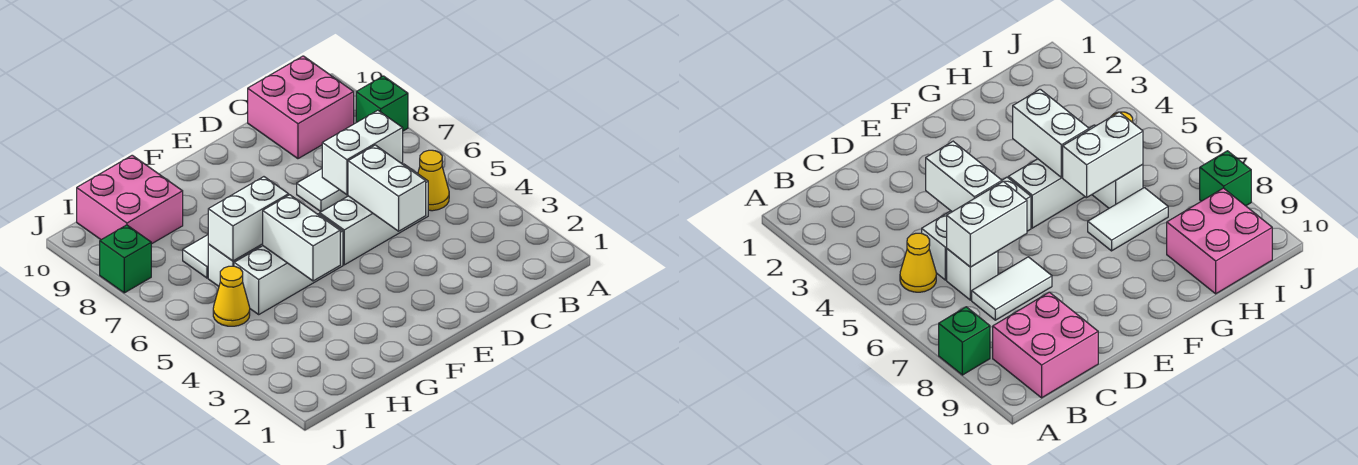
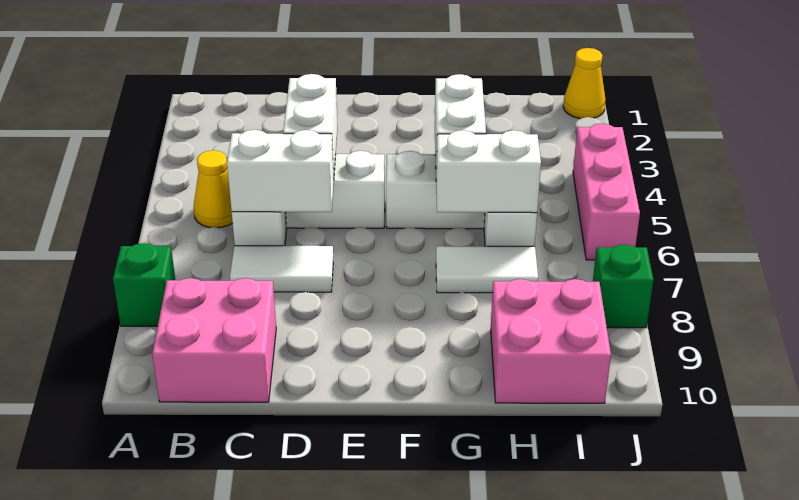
yellow 1x1 cone [213,266,250,326] -> yellow 1x1 cone moved to [563,48,606,119]
none -> pink 1x3 brick [573,123,640,260]

